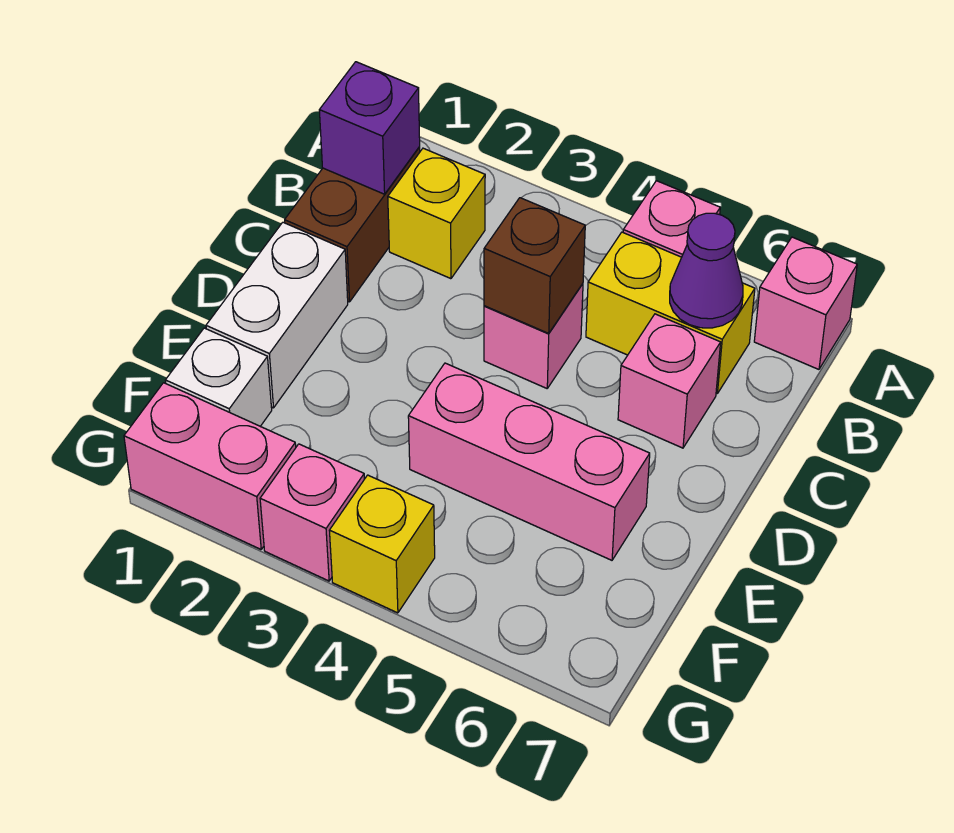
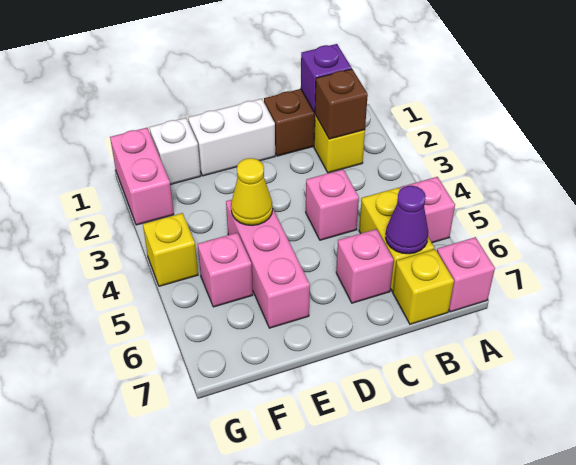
none -> yellow 1x1 brick [393,249,454,324]
brown 1x1 brick [484,198,585,333] -> brown 1x1 brick moved to [315,69,368,139]
none -> yellow 1x1 cone [231,158,273,226]
pink 1x1 brick [260,444,364,581] -> pink 1x1 brick moved to [198,233,253,307]

